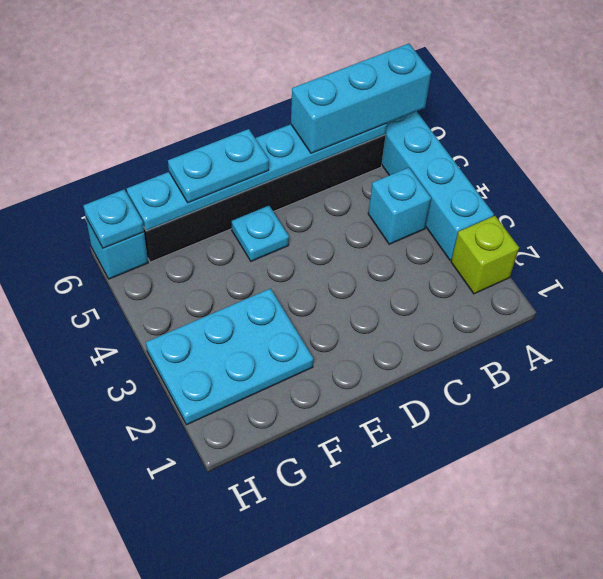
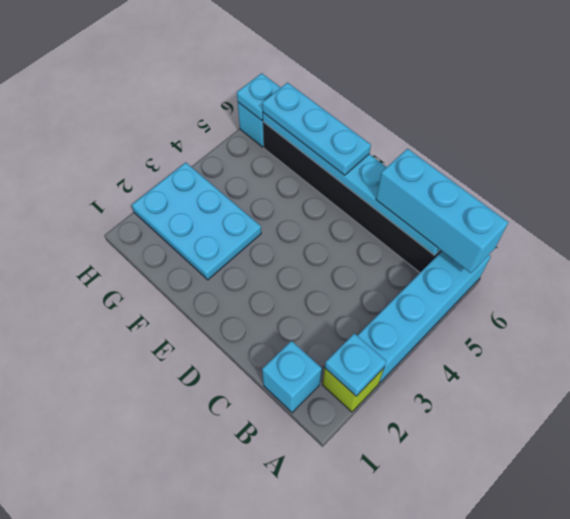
cyan 1x1 brick [368,168,431,244] -> cyan 1x1 brick moved to [262,341,322,413]
cyan 1x1 plate [232,205,289,261] -> cyan 1x1 plate moved to [325,333,386,396]
cyan 1x2 plate [168,129,269,203] -> cyan 1x3 plate [262,83,371,175]

